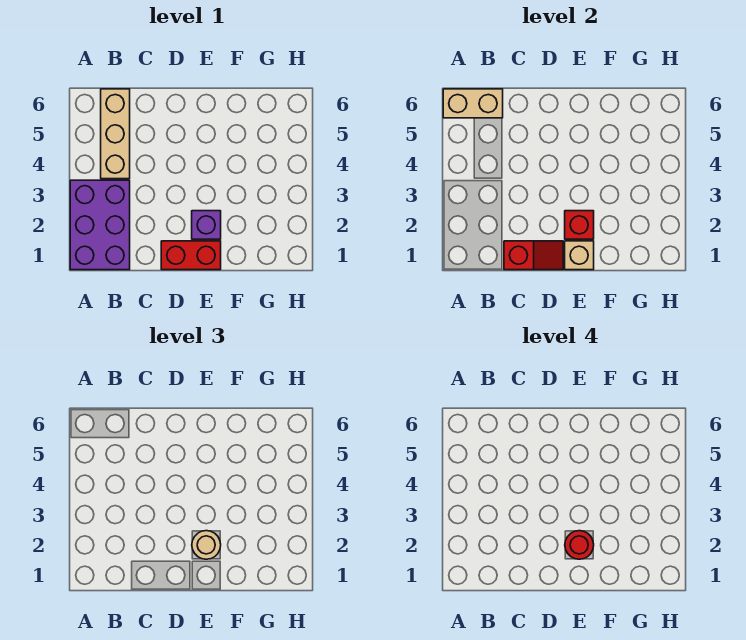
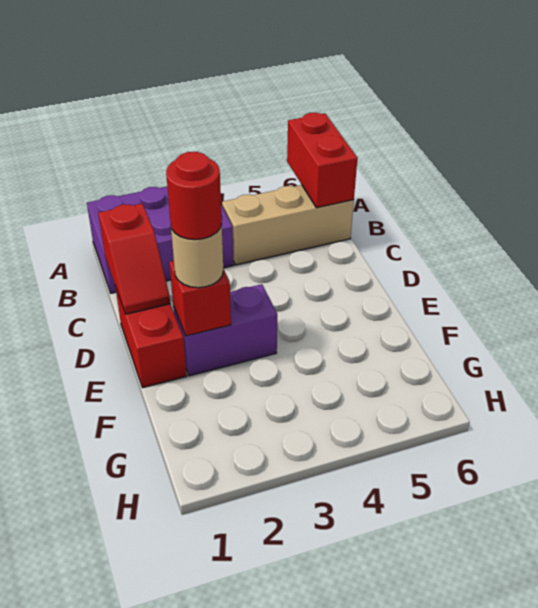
tan 1x2 brick [443,89,503,118] -> red 1x2 brick [287,113,358,208]
tan 1x1 brick [565,241,594,270] -> none
purple 1x1 brick [192,211,221,239] -> purple 1x2 brick [173,284,277,376]

